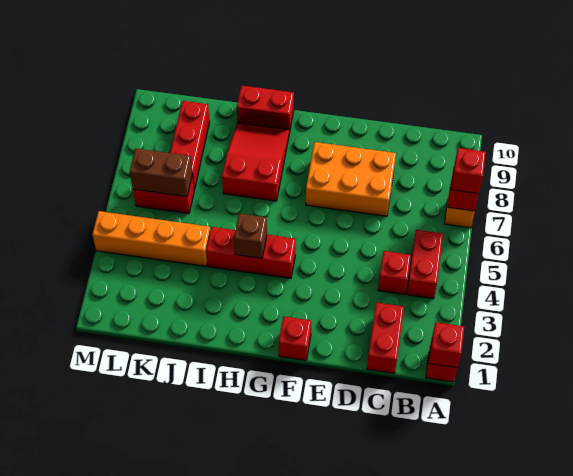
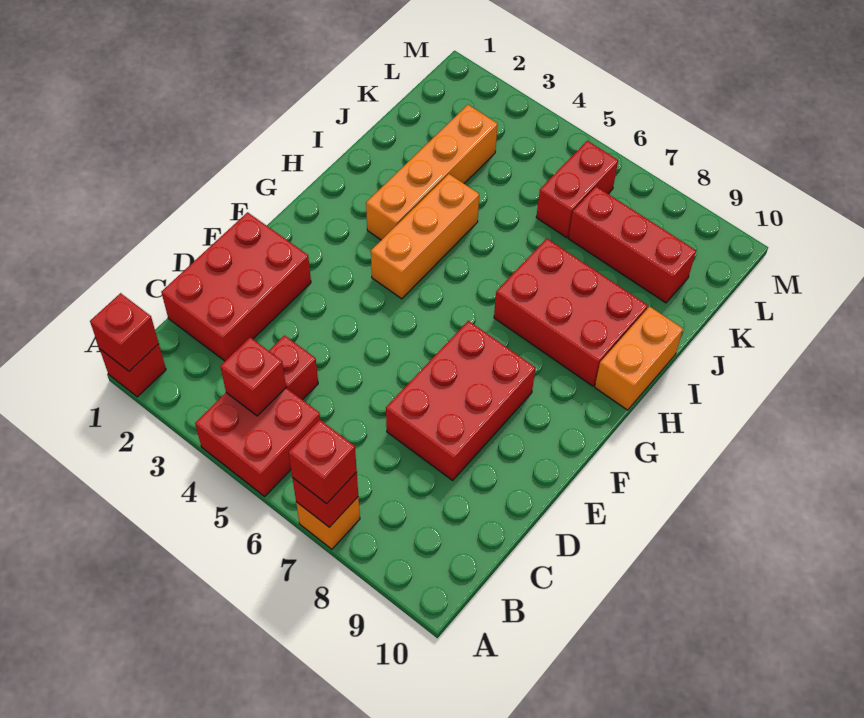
red 1x2 brick [407,230,443,299] -> red 2x2 brick [195,388,320,496]
red 1x2 brick [367,303,404,373] -> red 2x3 brick [161,212,311,361]
orange 2x3 brick [306,142,396,216] -> red 2x3 brick [386,321,535,480]
red 1x1 brick [279,316,311,360] -> red 1x1 brick moved to [220,337,286,416]
red 1x3 brick [206,227,296,278] -> orange 1x3 brick [371,174,479,299]
brown 1x1 brick [234,214,267,258] -> none
red 2x3 slope [222,123,290,201] -> red 2x3 brick [494,238,648,386]
red 1x2 brick [237,85,294,130] -> orange 1x2 brick [595,306,683,410]
orange 1x4 brick [92,211,210,266] -> orange 1x4 brick moved to [366,105,498,240]
brown 1x2 brick [130,148,192,197] -> none

